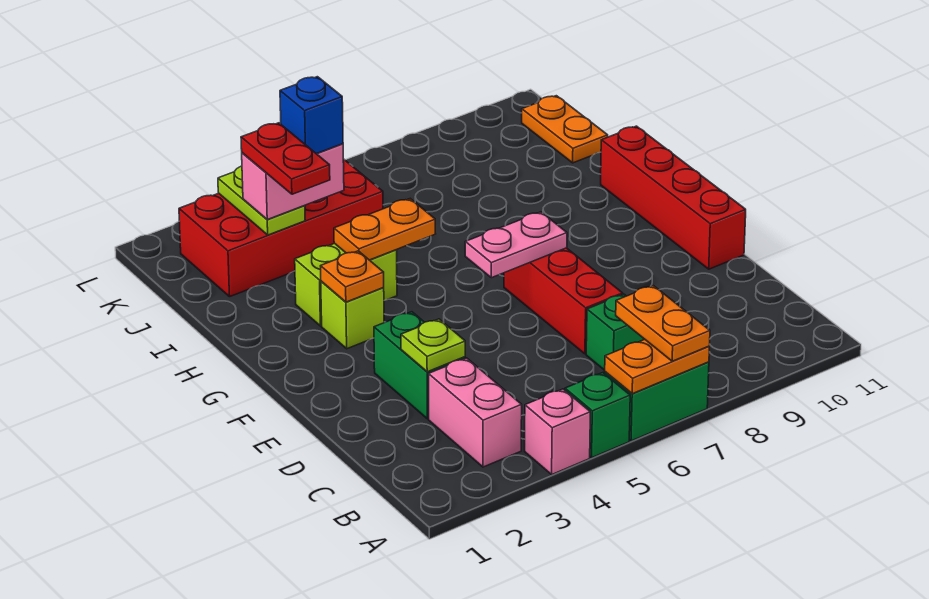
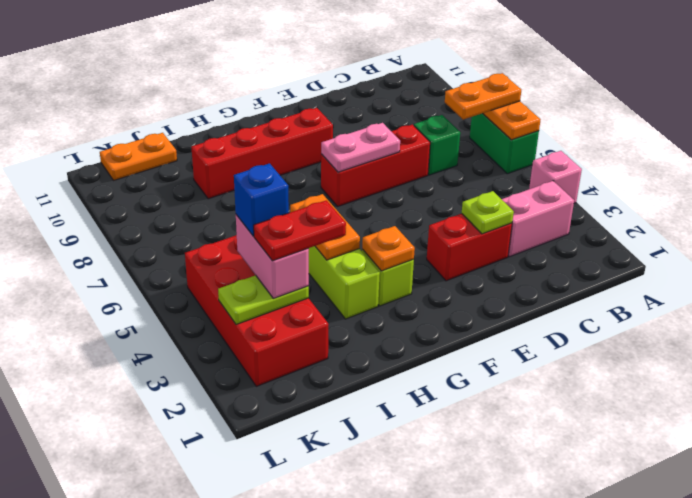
green 1x1 brick [565,373,630,458] -> none
green 1x2 brick [374,312,465,419] -> red 1x2 brick [427,214,512,281]
red 1x4 brick [601,126,746,269] -> red 1x4 brick moved to [191,108,333,199]
pink 1x2 plate [465,212,567,278] -> pink 1x2 plate turned to [321,123,400,172]

